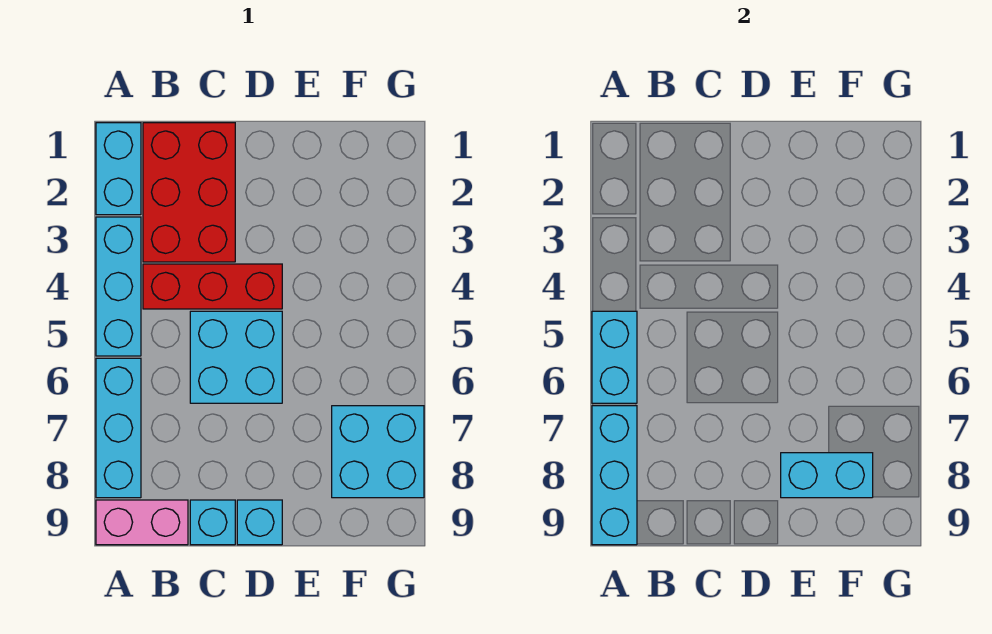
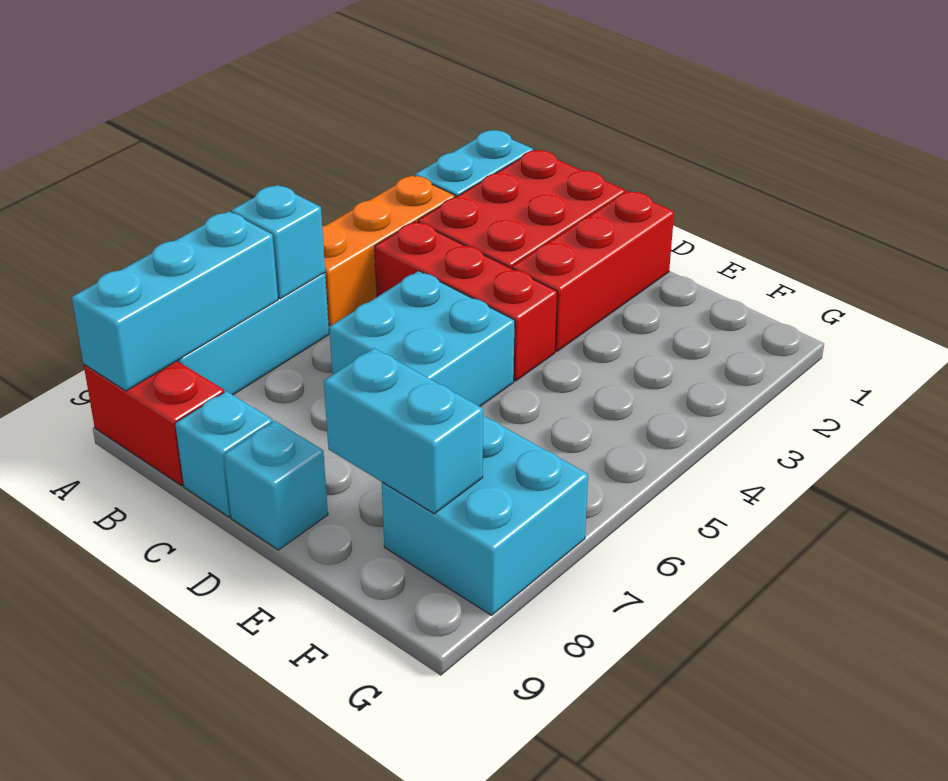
cyan 1x3 brick [96,217,141,356] -> orange 1x3 brick [322,175,455,332]
cyan 1x2 brick [592,311,637,403] -> cyan 1x1 brick [231,185,325,299]
pink 1x2 brick [96,500,188,545] -> red 1x2 brick [84,361,224,486]
none -> red 1x3 brick [512,191,674,352]

